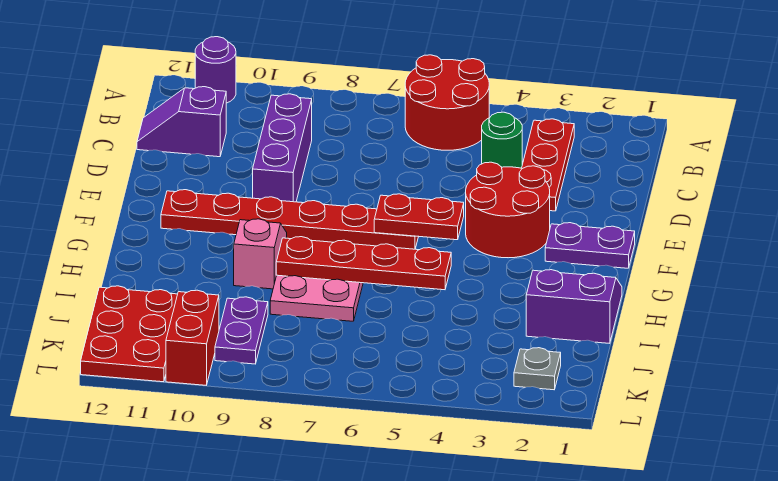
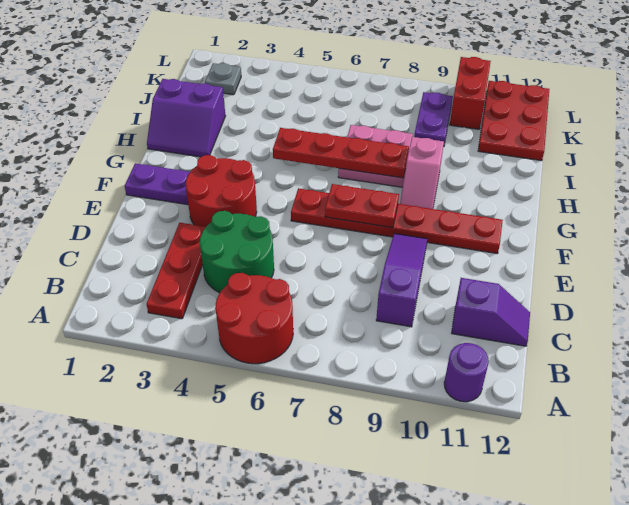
green 1x1 round brick [482,112,522,168] -> green 2x2 round brick [200,211,274,293]
purple 1x3 brick [253,94,312,202] -> purple 1x3 slope [376,233,427,327]
red 1x2 plate [374,194,464,240] -> red 1x2 plate moved to [325,184,399,228]

